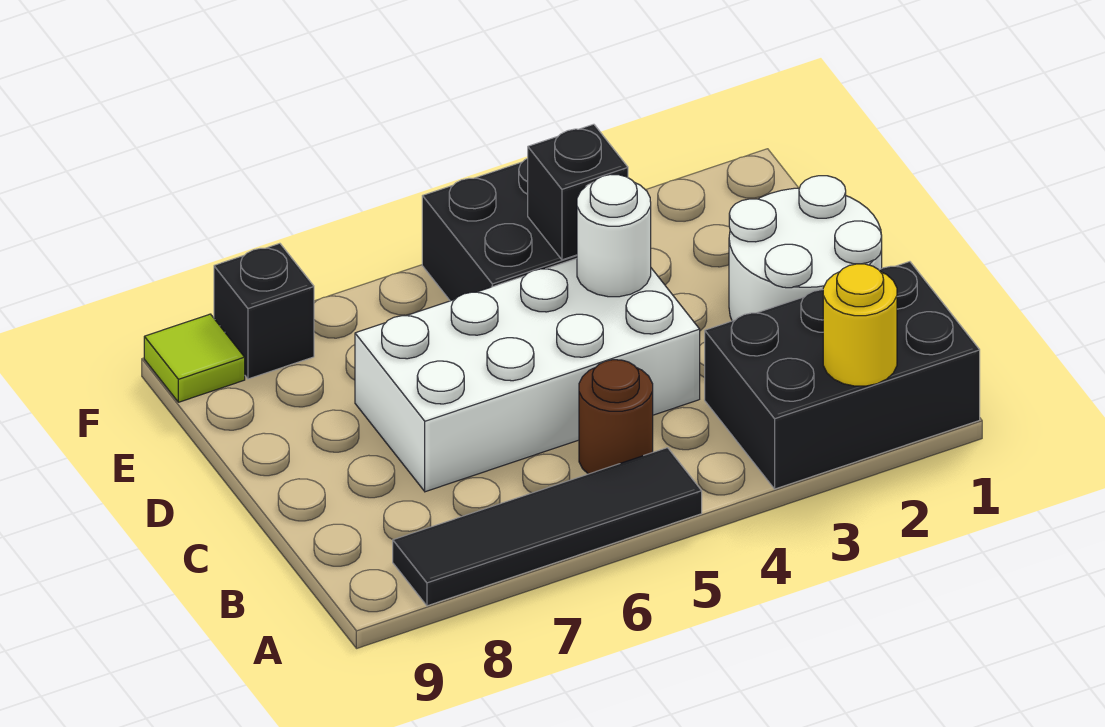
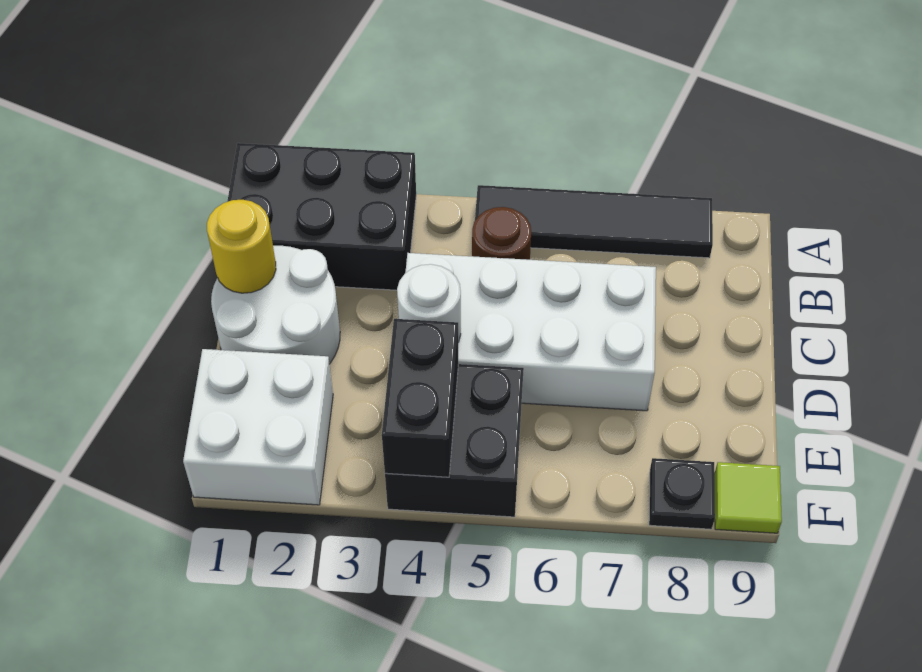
yellow 1x1 round brick [823,264,897,386] -> yellow 1x1 round brick moved to [207,200,276,293]
none -> white 2x2 brick [183,349,333,505]
black 1x1 brick [528,124,628,260] -> black 1x2 brick [382,319,458,477]
black 1x1 brick [214,243,314,379] -> black 1x1 plate [649,458,715,529]

